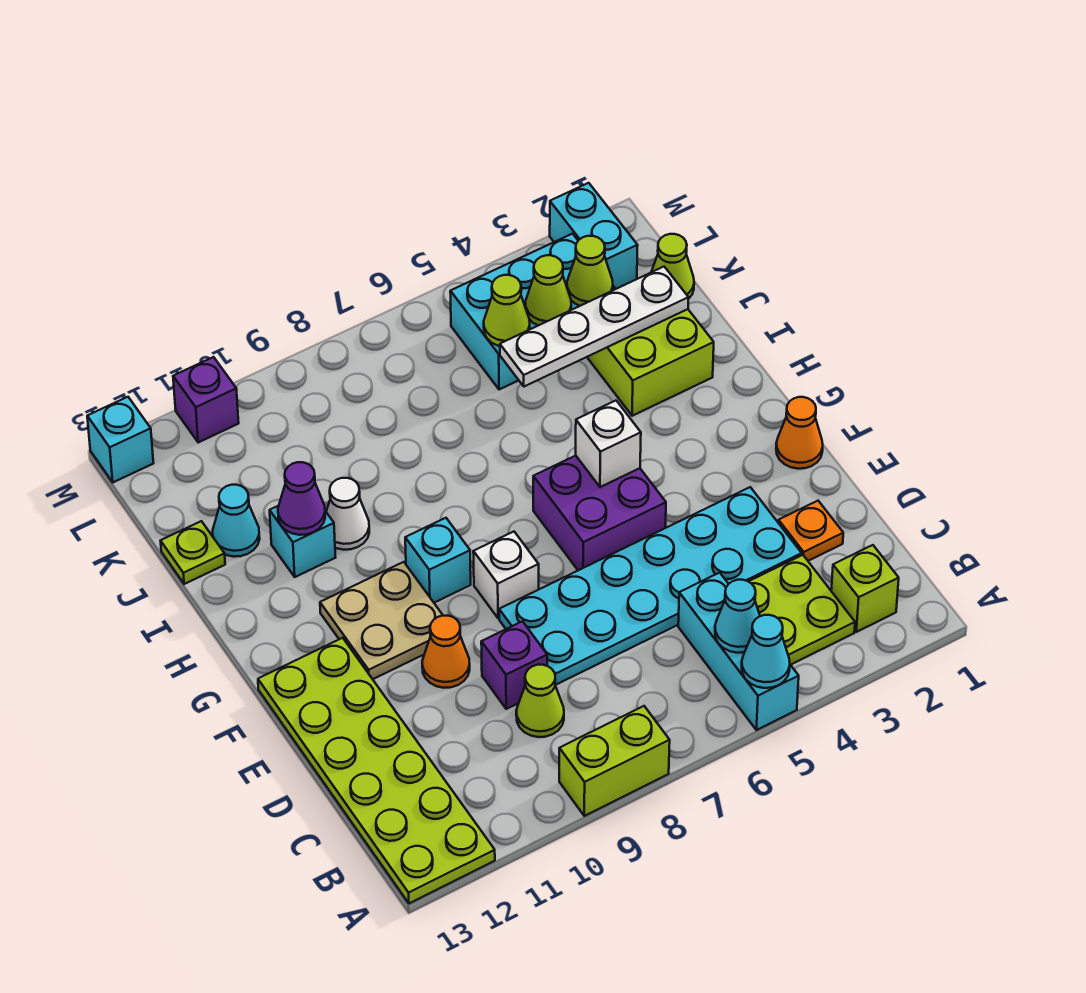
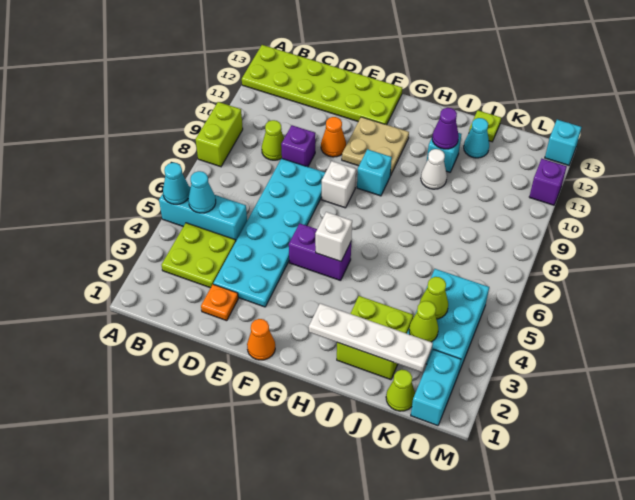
lime 1x1 brick [831,545,899,632] -> none
purple 2x2 brick [533,456,666,570] -> purple 1x2 brick [289,223,351,281]
white 1x4 plate [500,267,689,387] -> white 1x4 plate turned to [309,303,433,372]
lime 1x1 cone [484,275,530,346] -> none
cyan 1x2 brick [550,183,638,289] -> cyan 1x2 brick turned to [411,350,461,426]

